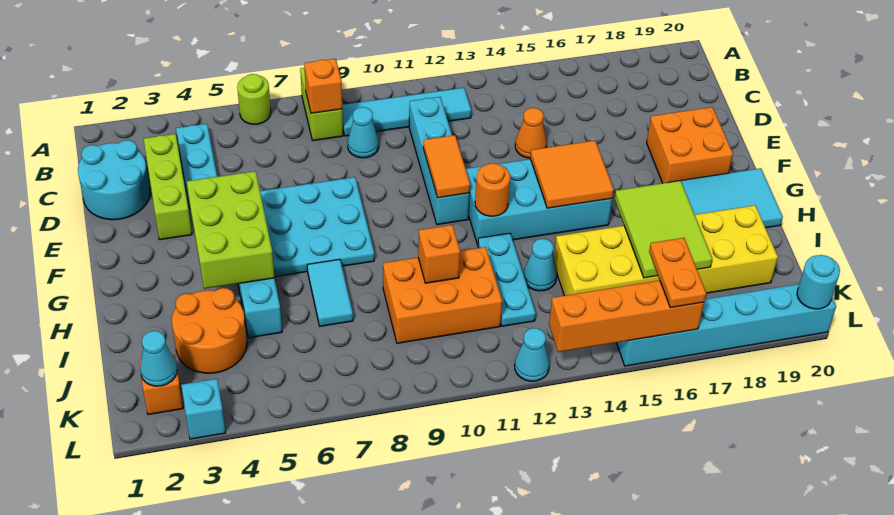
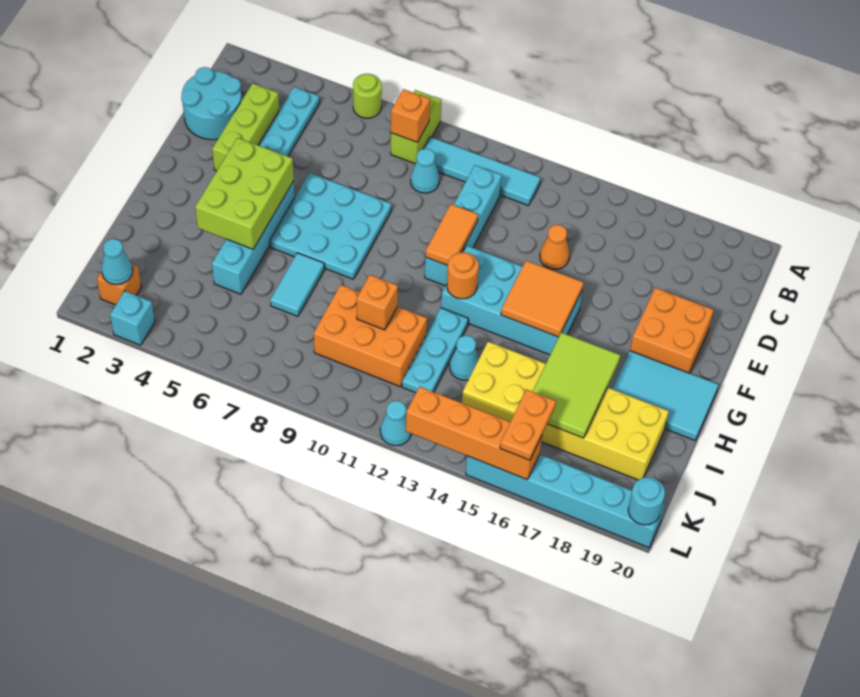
orange 2x2 round brick [172,288,247,373] -> none

